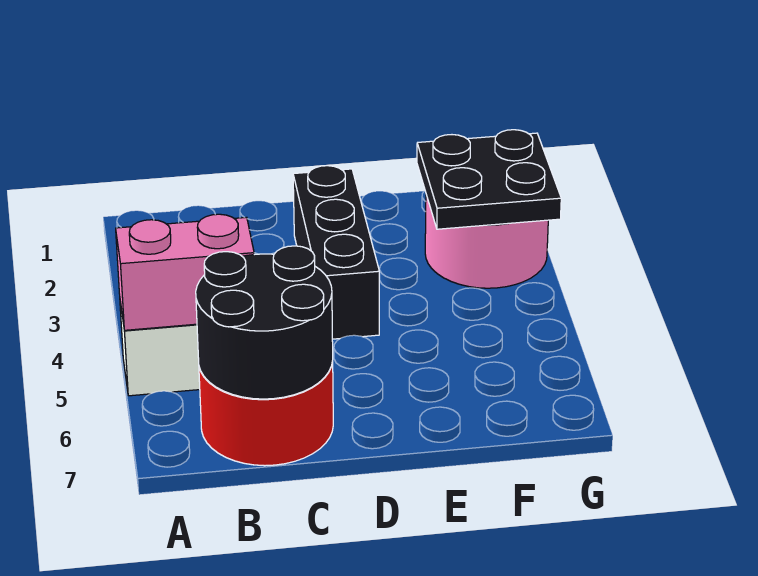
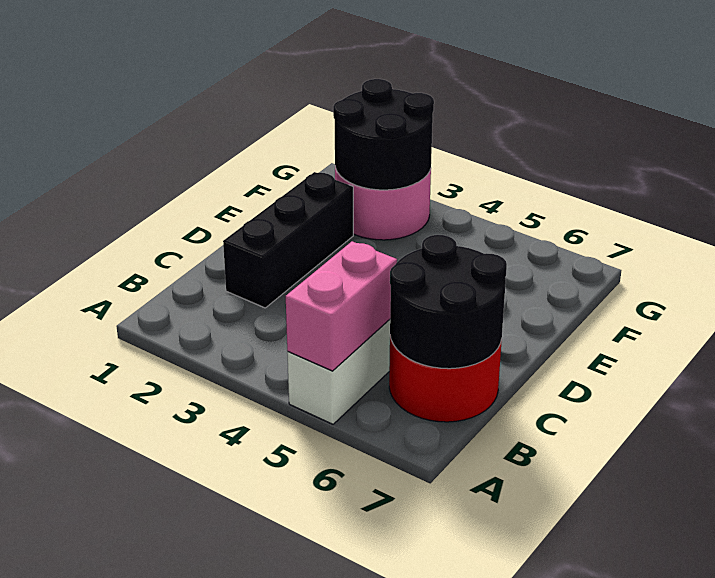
black 1x3 brick [293,166,379,339] -> black 1x3 brick turned to [223,172,353,308]
black 2x2 plate [417,130,561,229] -> black 2x2 round brick [333,79,434,190]

